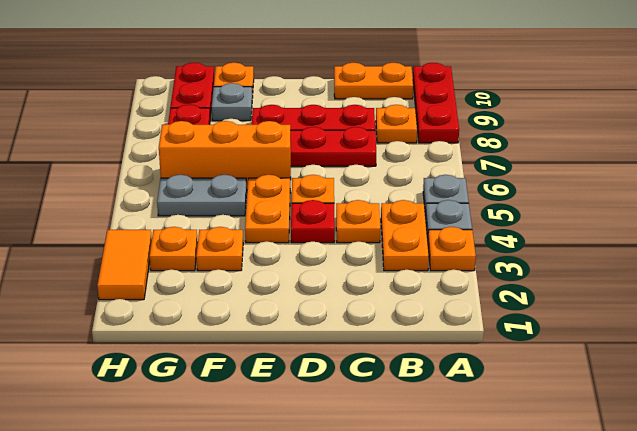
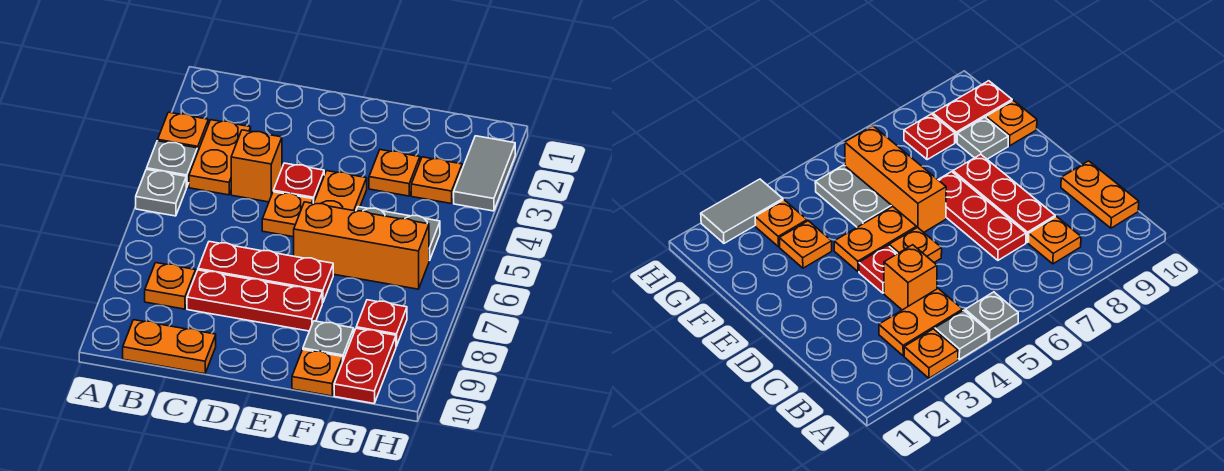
red 1x3 plate [413,63,459,143] -> none
orange 1x1 plate [336,200,380,243] -> orange 1x1 brick [231,130,282,202]
orange 1x2 tile [97,230,152,300] -> grey 1x2 tile [454,136,515,211]

